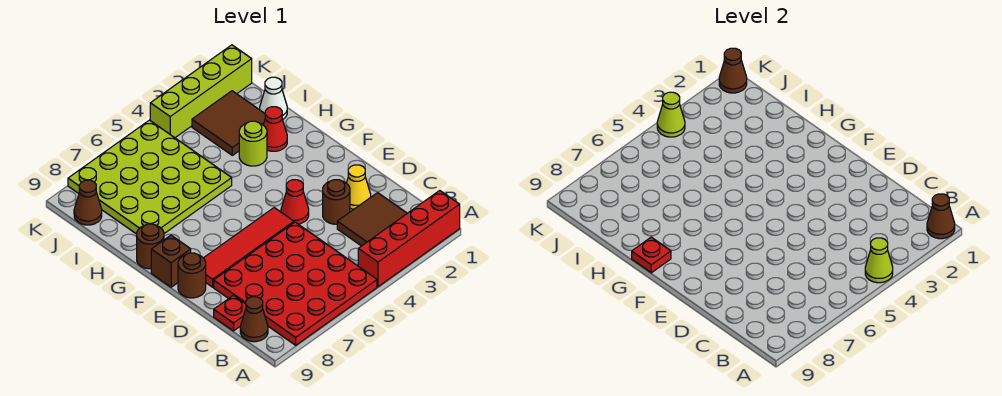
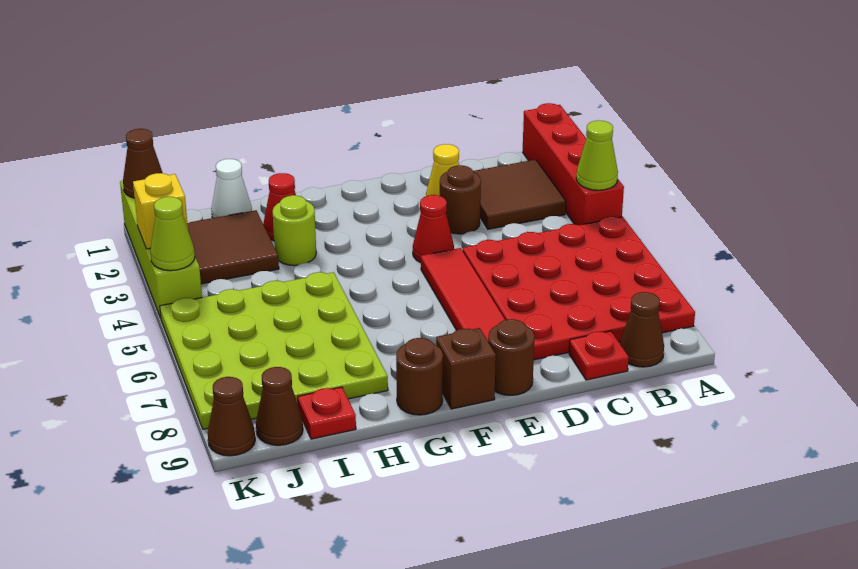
brown 1x1 cone [927,194,955,239] -> brown 1x1 cone moved to [208,377,255,456]
red 1x1 plate [632,237,671,273] -> red 1x1 plate moved to [298,387,356,439]
none -> yellow 1x1 brick [133,173,188,249]

